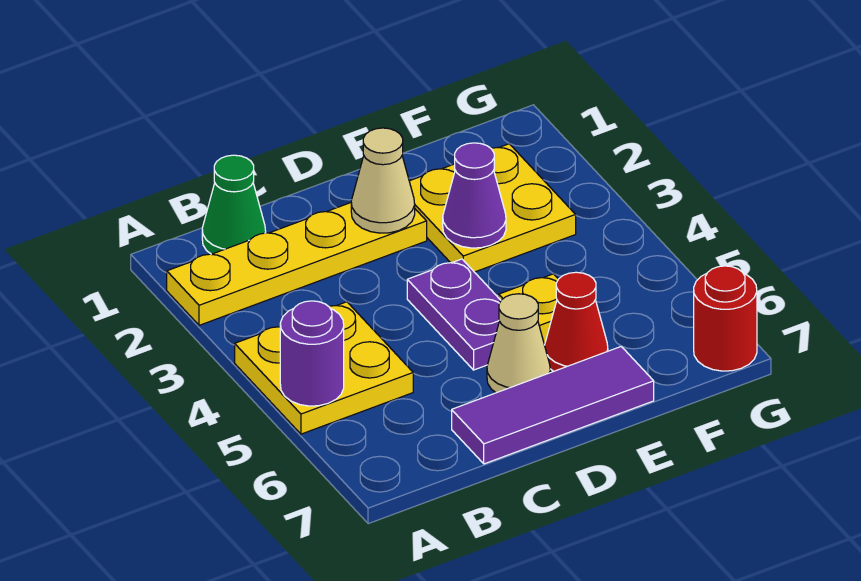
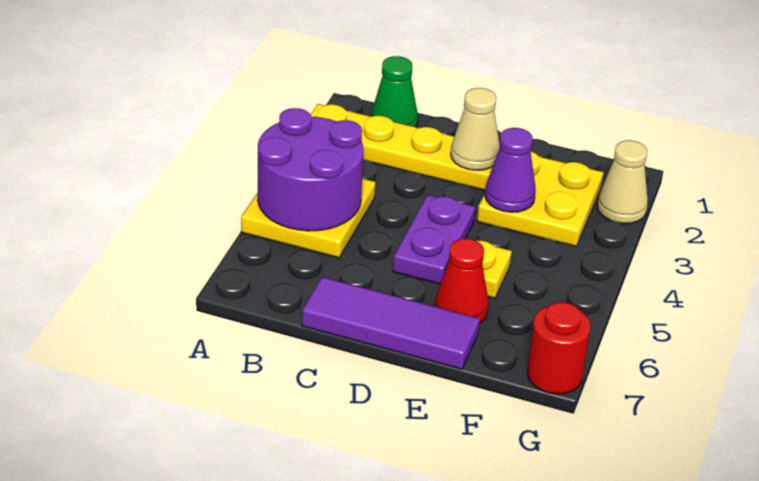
purple 1x1 round brick [280,301,344,406] -> purple 2x2 round brick [258,108,363,231]
tan 1x1 cone [487,294,550,393] -> tan 1x1 cone moved to [597,140,648,224]

